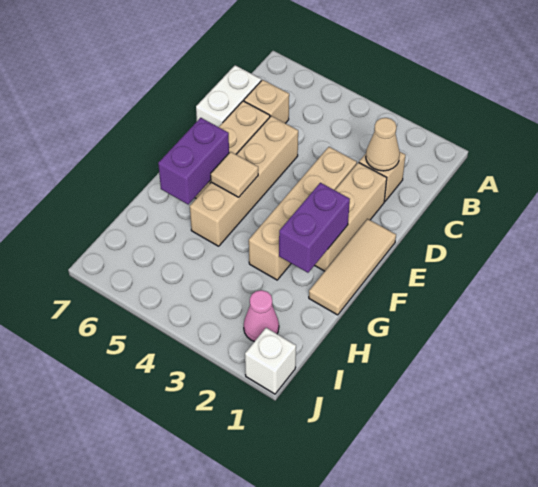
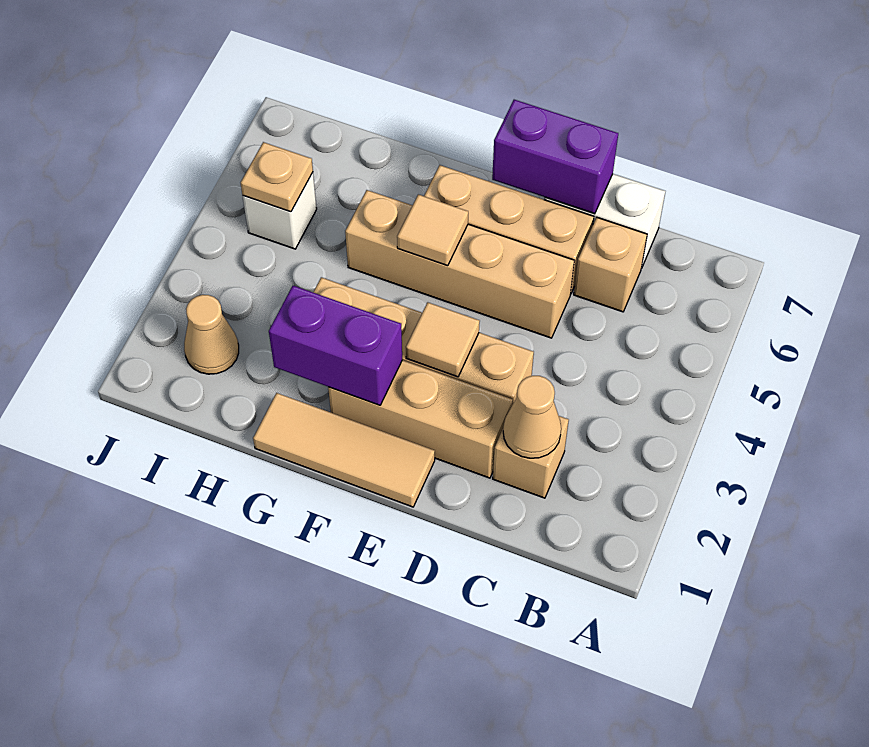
none -> tan 1x1 tile [406,302,480,377]
purple 1x2 brick [158,118,229,204] -> purple 1x2 brick moved to [492,100,618,214]
pink 1x1 cone [244,290,279,342] -> tan 1x1 cone [184,295,239,374]
none -> tan 1x1 plate [241,142,313,212]
white 1x1 brick [245,328,296,394] -> white 1x1 brick moved to [243,172,317,249]

